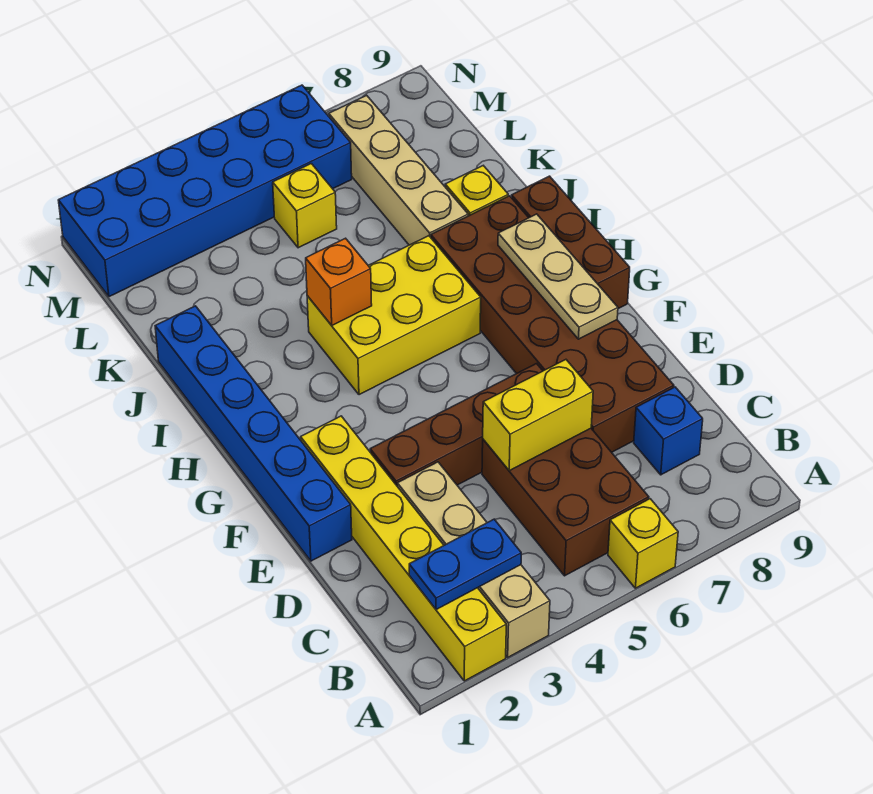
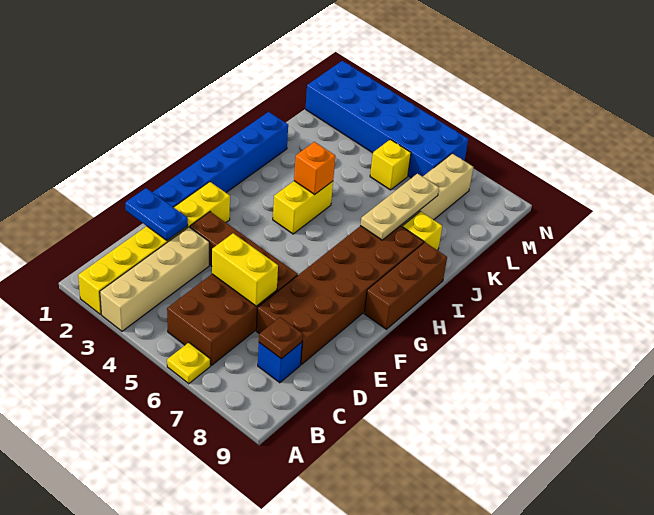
yellow 1x1 brick [608,499,678,588] -> yellow 1x1 plate [167,343,210,384]
blue 1x2 plate [409,519,521,610] -> blue 1x2 plate moved to [125,188,188,241]
none -> brown 1x1 plate [259,317,303,359]
tan 1x3 plate [498,214,618,339] -> tan 1x3 plate moved to [360,174,439,240]
yellow 2x3 brick [307,236,481,395] -> yellow 1x2 brick [273,181,333,234]

